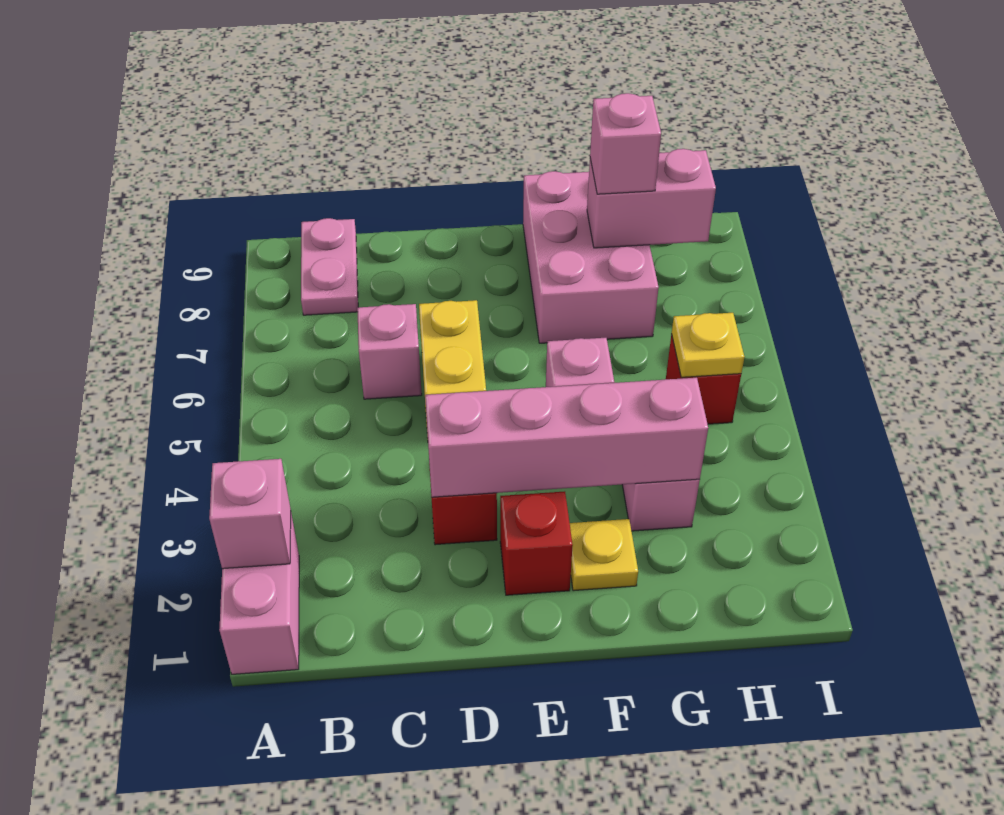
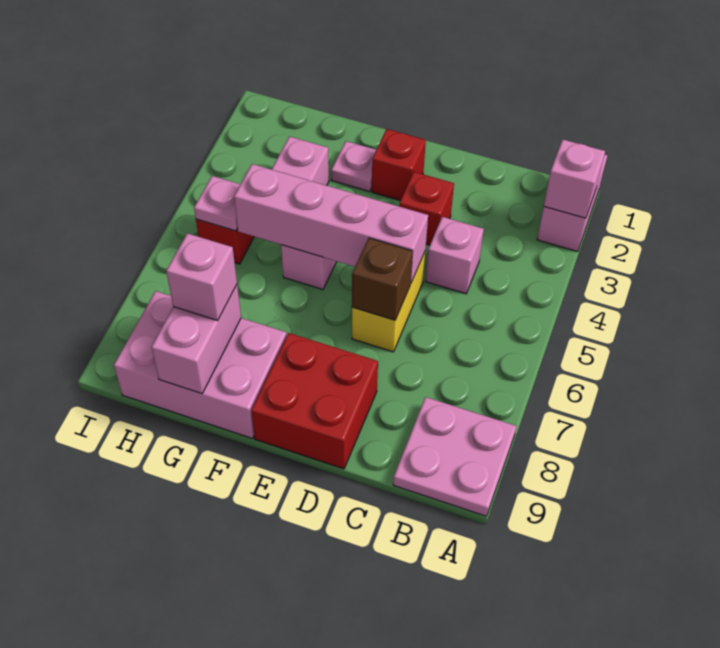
pink 1x2 plate [301,218,358,315] -> pink 2x2 plate [393,397,516,516]
pink 1x1 brick [357,304,422,399] -> pink 1x1 brick moved to [426,217,484,294]
pink 1x4 brick [425,378,708,497] -> pink 1x4 brick moved to [234,164,428,283]
none -> brown 1x1 brick [352,238,413,320]
none -> red 2x2 brick [251,333,378,469]
yellow 1x1 plate [570,519,638,591] -> pink 1x1 plate [331,141,376,192]
pink 2x3 brick [523,171,659,343] -> pink 2x3 brick turned to [114,291,287,439]
pink 1x2 brick [587,149,716,248] -> pink 1x2 brick turned to [151,285,241,394]
yellow 1x1 plate [672,313,744,377] -> pink 1x1 plate [194,176,240,231]

